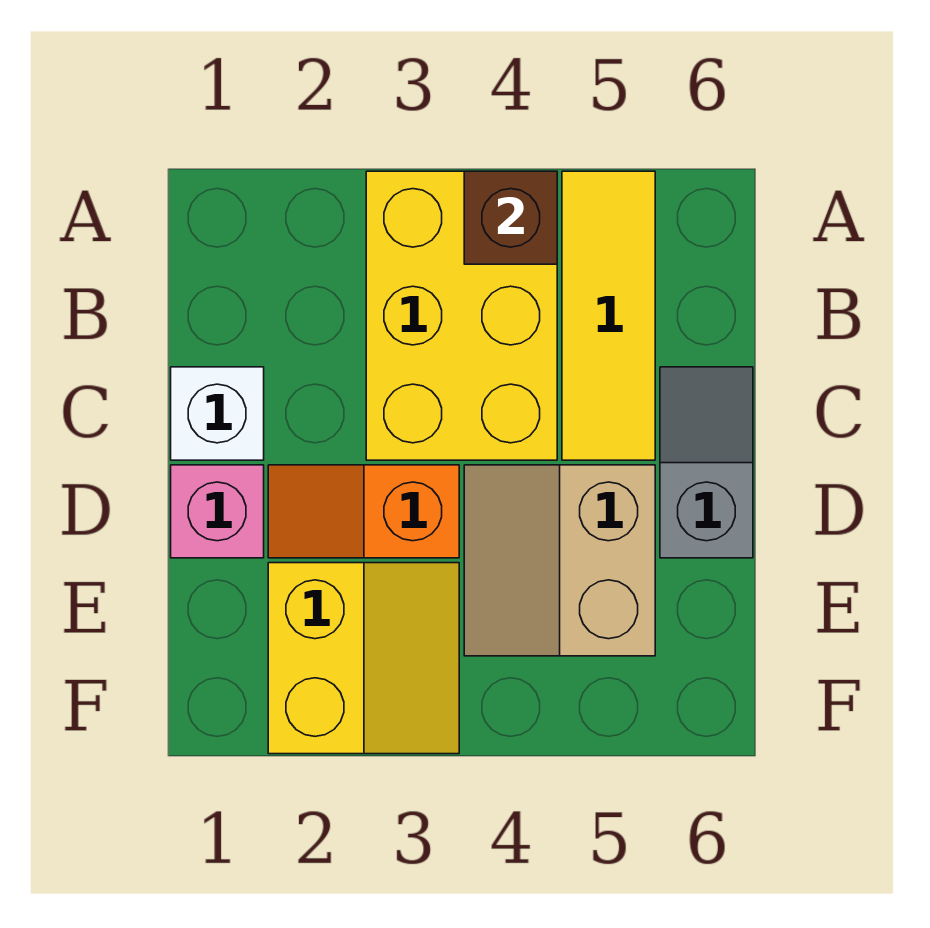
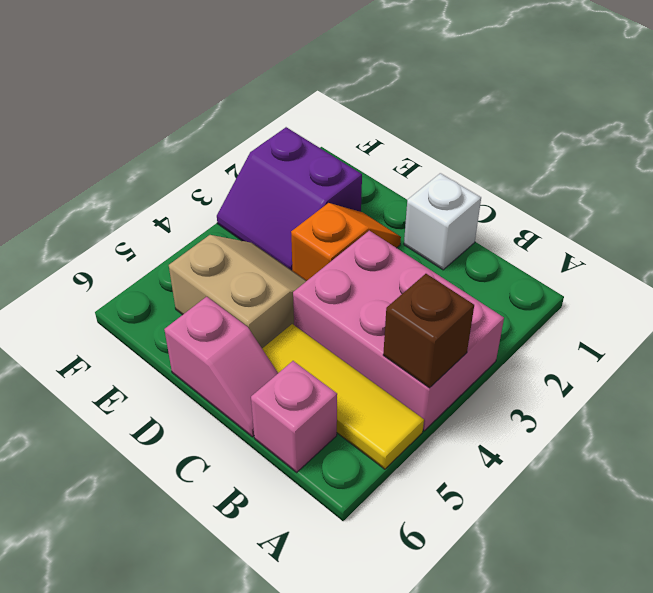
yellow 2x3 brick [366,171,557,460] -> pink 2x3 brick [293,231,504,431]
grey 1x2 slope [660,367,753,558] -> pink 1x2 slope [164,297,278,437]
pink 1x1 brick [171,465,264,558] -> pink 1x1 brick moved to [251,361,337,472]
yellow 2x2 slope [268,563,459,754] -> purple 2x2 slope [217,127,362,270]

